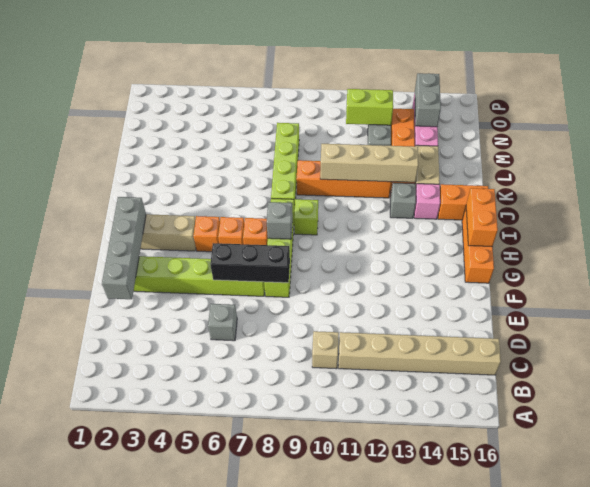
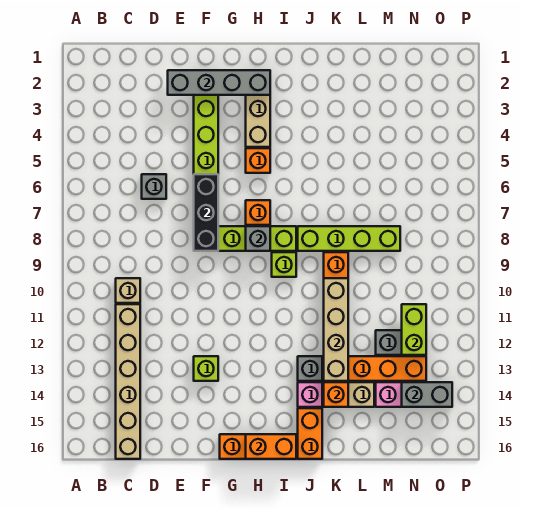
none -> lime 1x1 brick [194,356,218,381]
orange 1x1 brick [218,217,244,244] -> orange 1x1 brick moved to [324,382,348,407]

